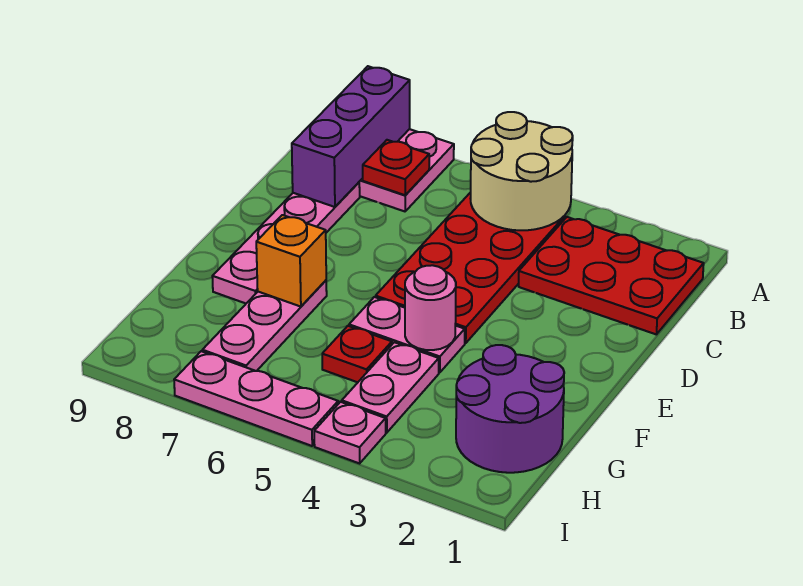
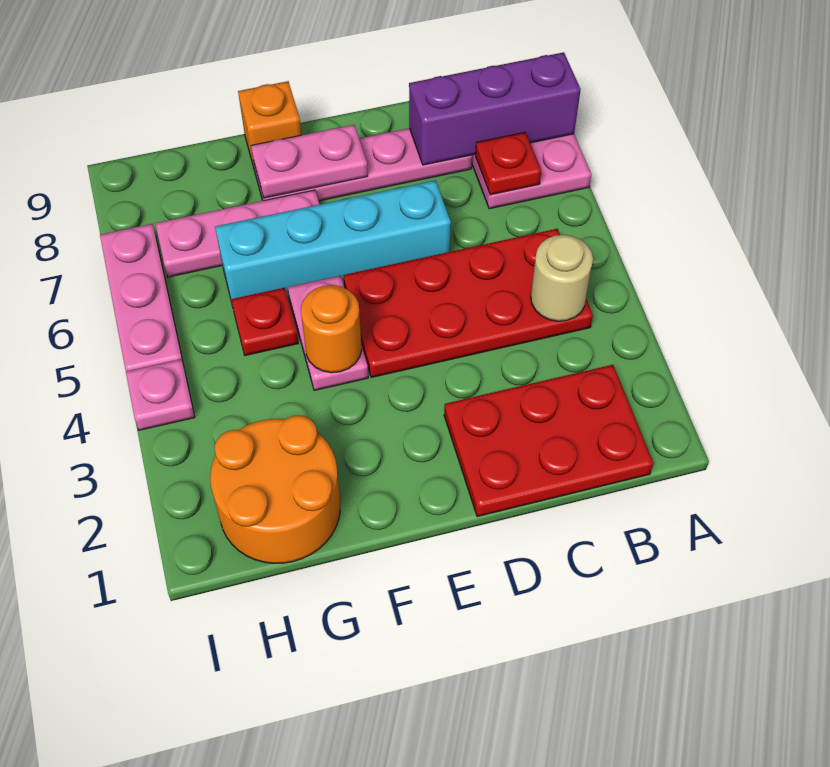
tan 2x2 round brick [471,112,573,230] -> tan 1x1 round brick [531,235,593,321]
red 2x3 plate [519,217,704,334] -> red 2x3 plate turned to [444,365,653,517]
none -> cyan 1x4 brick [215,180,451,302]
pink 1x1 round brick [405,265,456,350] -> orange 1x1 round brick [301,285,362,373]
orange 1x1 brick [256,215,326,307] -> orange 1x1 brick moved to [238,81,301,171]
purple 2x2 round brick [456,345,564,473] -> orange 2x2 round brick [210,415,340,563]
pink 1x2 plate [342,342,439,433] -> pink 1x2 plate moved to [251,125,368,198]

